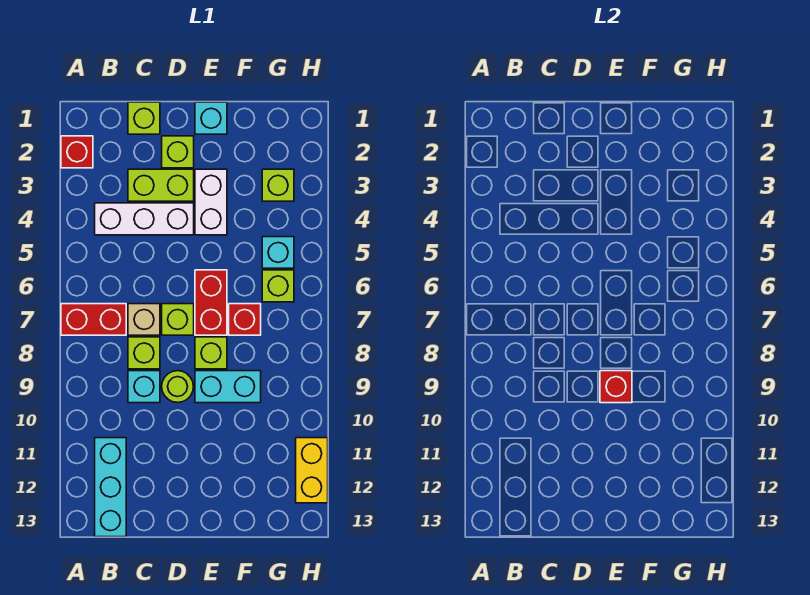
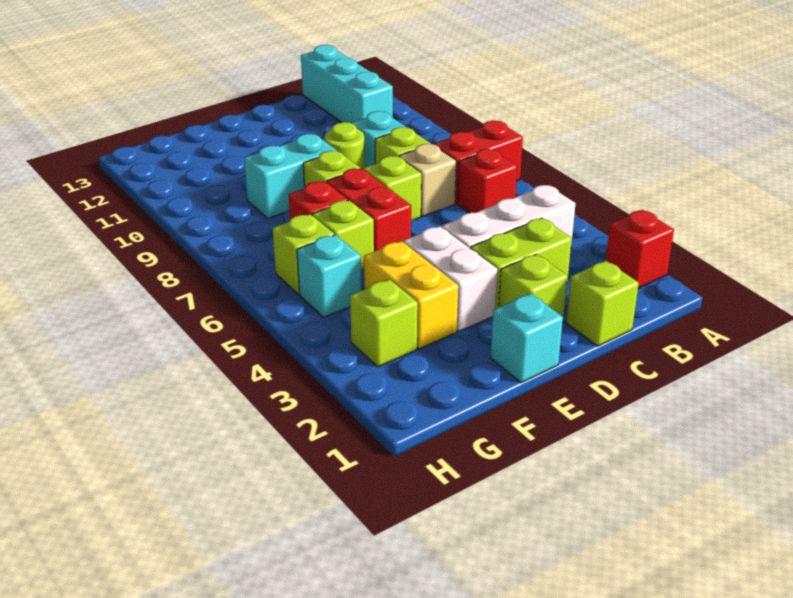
red 1x1 brick [600,371,632,403] -> red 1x1 brick moved to [458,149,517,213]
none -> lime 1x1 brick [312,201,374,269]
yellow 1x2 brick [296,438,328,503] -> yellow 1x2 brick moved to [364,241,458,349]

